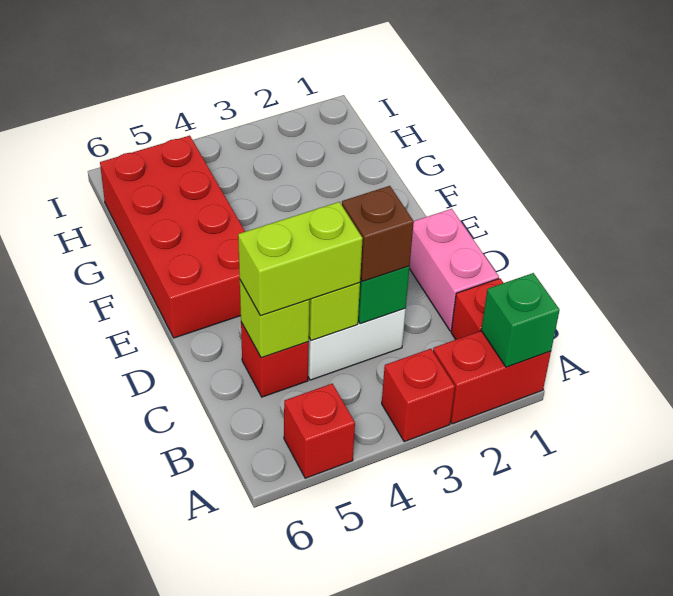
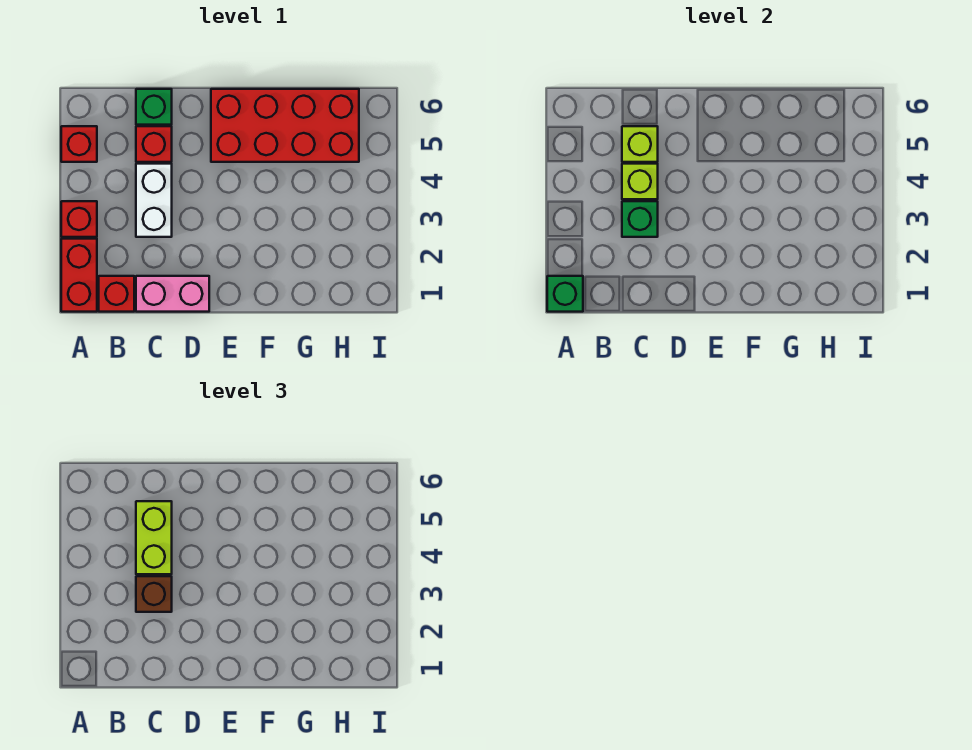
none -> green 1x1 brick [136,89,172,125]

